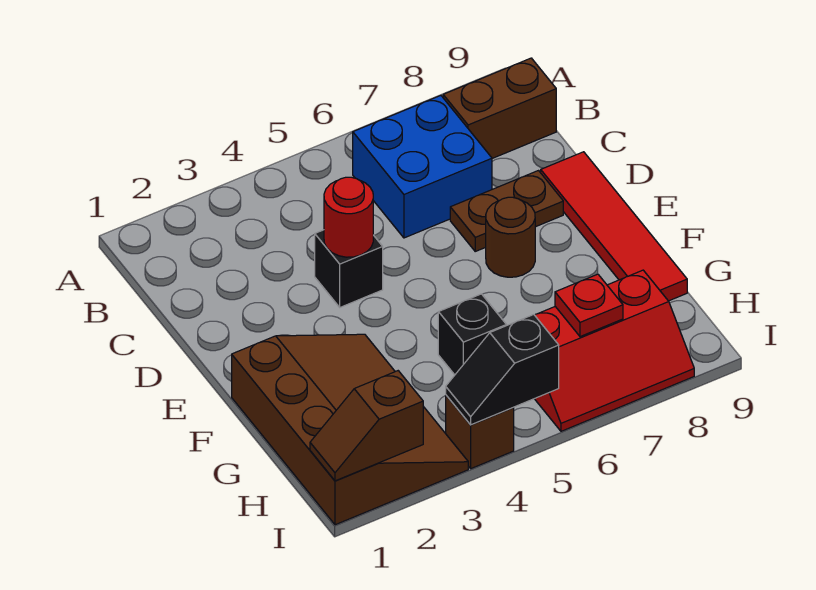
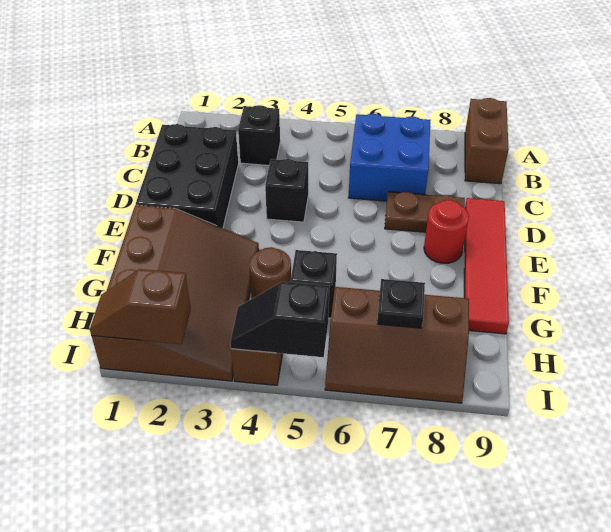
none -> black 1x1 brick [238,105,280,165]
brown 1x2 brick [443,58,556,158] -> brown 1x2 brick turned to [465,98,509,184]
none -> black 2x3 brick [136,124,238,228]
red 1x1 round brick [324,177,373,257] -> red 1x1 round brick moved to [424,200,469,263]
brown 1x1 round brick [486,197,535,277] -> brown 1x1 round brick moved to [249,247,291,299]
red 2x3 slope [535,270,694,431] -> brown 2x3 slope [325,287,469,403]
red 1x1 plate [555,274,623,337] -> black 1x1 plate [377,279,425,328]

